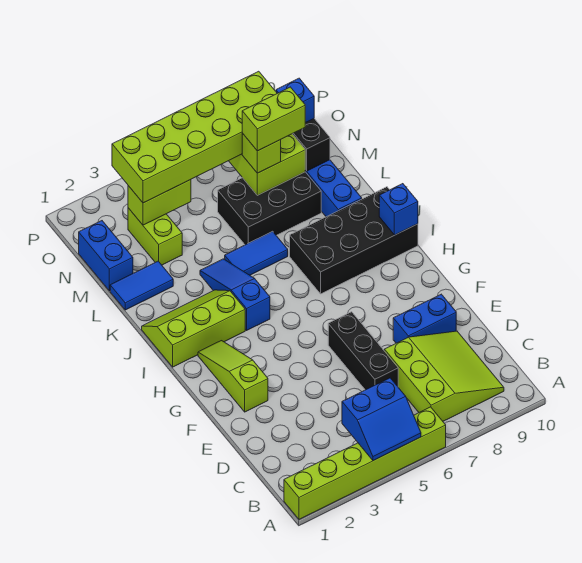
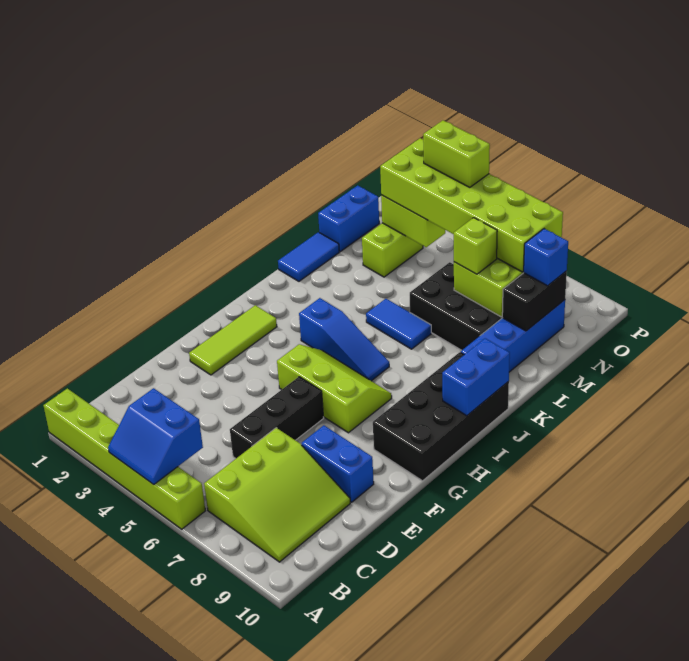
lime 1x3 slope [198,341,268,412] -> lime 1x3 tile [189,305,277,375]
lime 2x3 slope [142,290,245,367] -> lime 2x3 slope moved to [277,344,392,433]
blue 1x3 slope [200,259,270,330] -> blue 1x3 slope turned to [299,298,389,381]
black 2x4 brick [290,187,418,294] -> black 2x4 brick turned to [373,352,509,481]
blue 1x1 brick [379,184,418,235] -> blue 1x2 brick [442,338,510,416]
blue 1x2 tile [110,261,173,310] -> blue 1x2 tile turned to [278,232,339,281]
lime 1x2 brick [242,87,305,151] -> lime 1x2 brick moved to [423,120,490,187]

